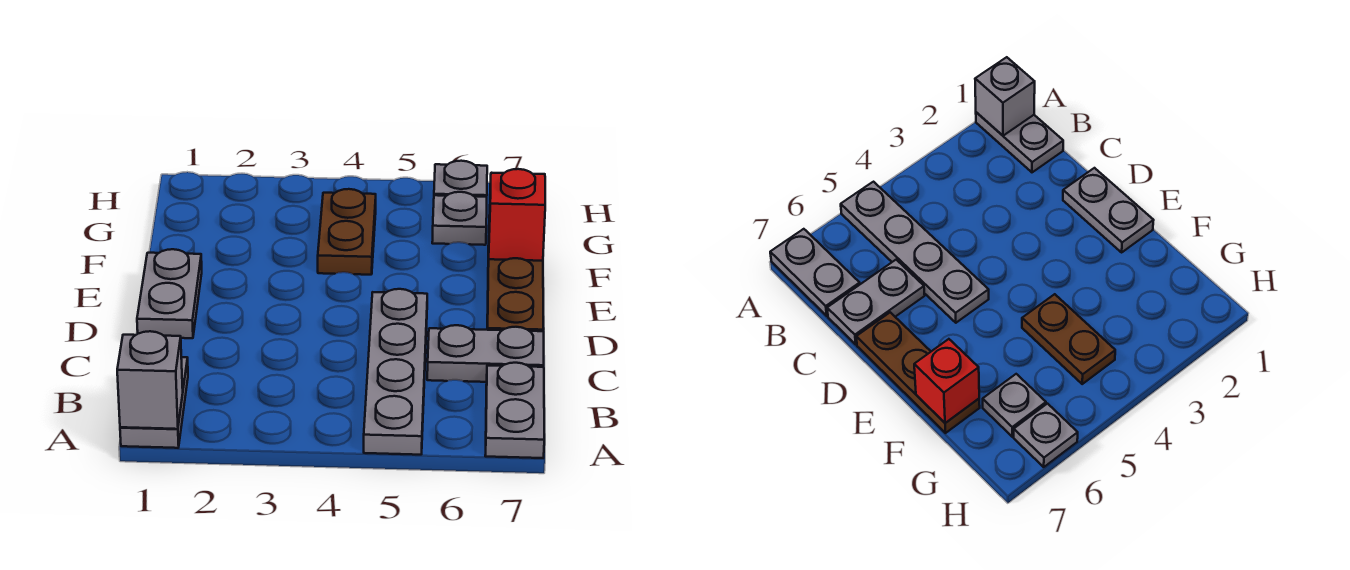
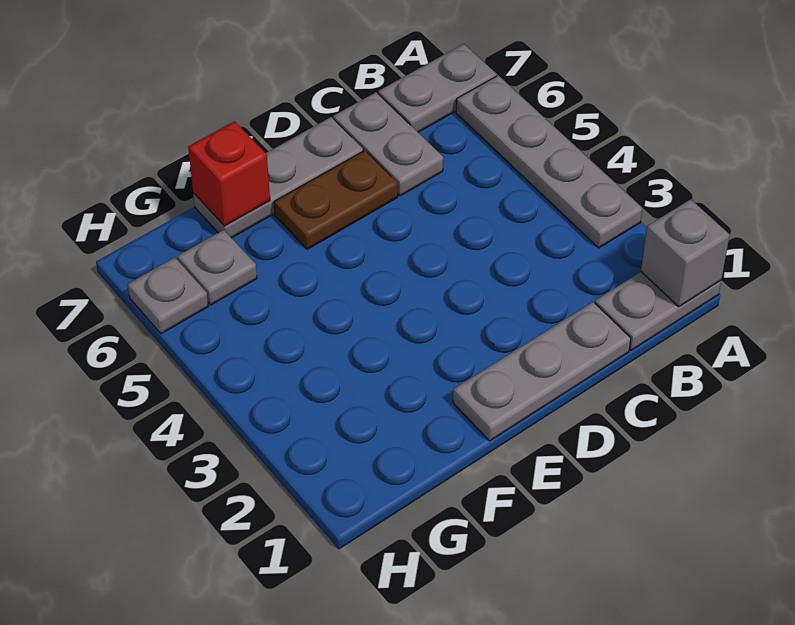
grey 1x4 plate [364,289,427,455] -> grey 1x4 plate turned to [456,76,642,248]
grey 1x2 plate [137,249,202,338] -> grey 1x3 plate [453,302,631,441]
brown 1x3 plate [487,246,544,331] -> grey 1x3 plate [193,117,363,238]
brown 1x2 plate [318,189,376,275] -> brown 1x2 plate moved to [274,150,398,250]

